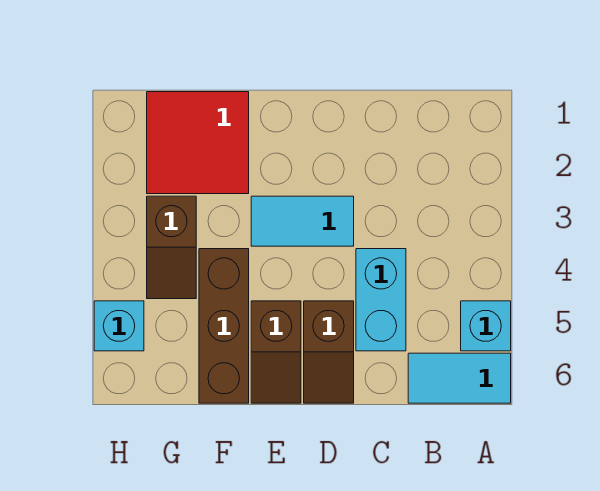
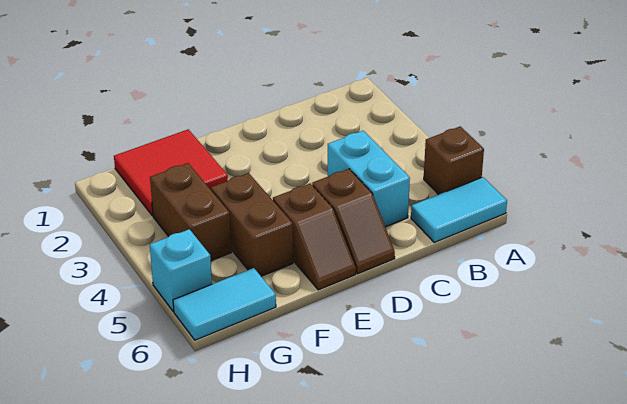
cyan 1x1 brick [461,301,511,351] -> brown 1x1 brick [424,126,484,195]
cyan 1x2 tile [251,196,354,246] -> cyan 1x2 tile moved to [173,268,276,340]
brown 1x3 brick [199,249,249,403] -> brown 1x2 brick [211,173,293,276]
brown 1x2 slope [147,196,196,299] -> brown 1x2 brick [150,163,231,261]

